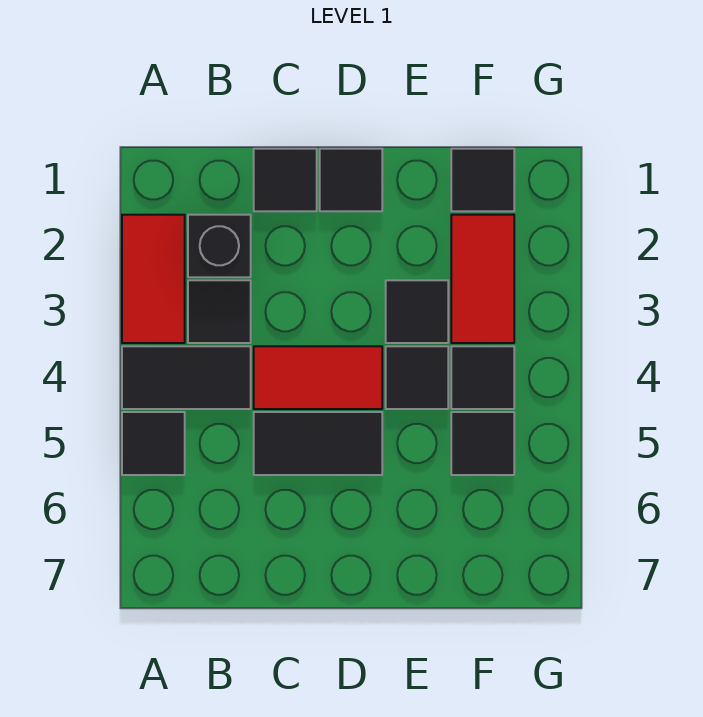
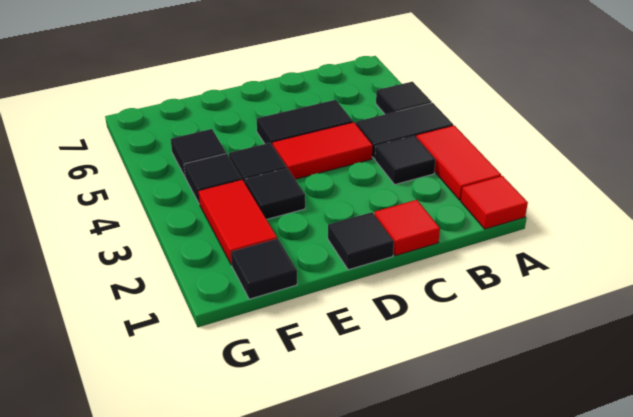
none -> red 1x1 tile [461,176,528,229]
black 1x1 brick [188,215,251,277] -> none
black 1x1 tile [254,149,317,211] -> red 1x1 tile [374,200,440,256]

